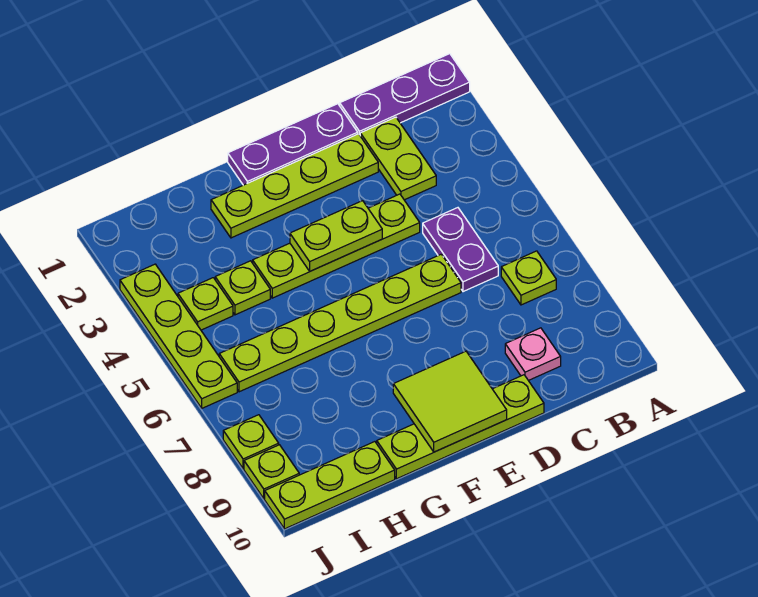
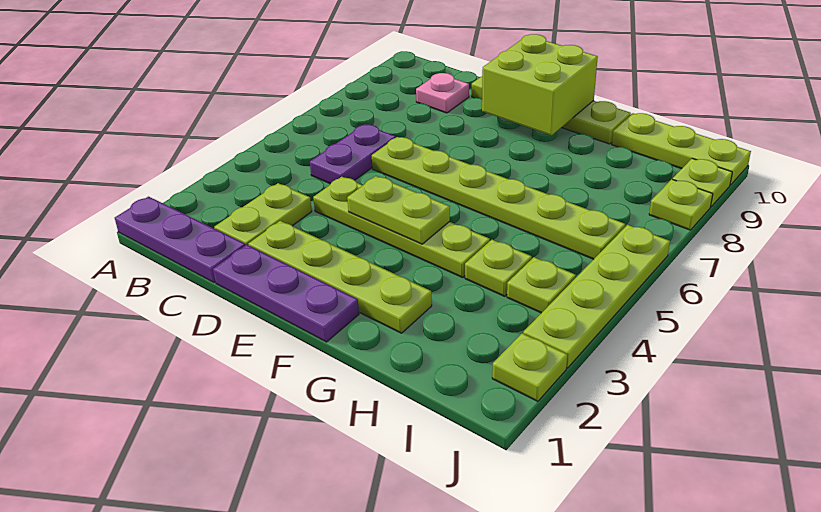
lime 1x1 plate [501,251,556,305] -> lime 1x1 plate moved to [492,333,567,401]
lime 2x2 tile [393,351,507,452] -> lime 2x2 brick [482,34,598,136]

